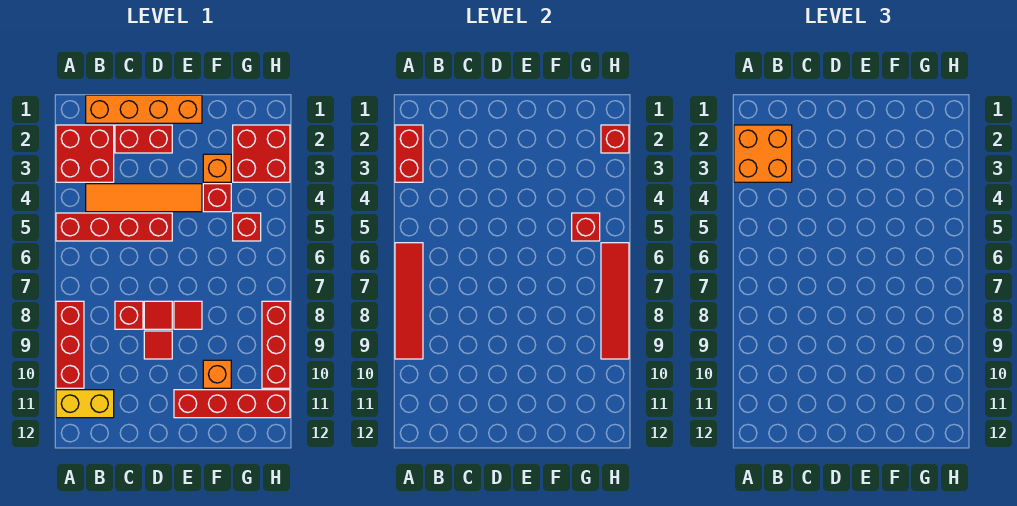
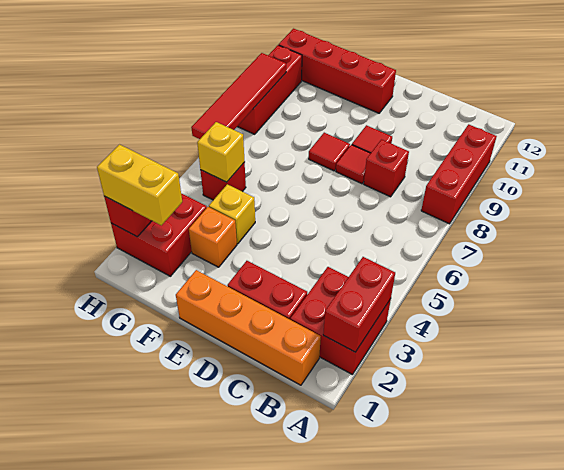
orange 2x2 brick [734,125,792,182] -> none
red 1x4 brick [56,213,172,241] -> none
red 1x4 tile [395,243,423,359] -> none
yellow 1x2 brick [56,390,114,418] -> yellow 1x2 brick moved to [97,145,182,225]
orange 1x4 tile [86,184,202,212] -> none
red 1x1 brick [203,184,231,212] -> yellow 1x1 brick [209,184,255,244]
orange 1x1 brick [203,360,231,388] -> none
red 1x1 brick [572,213,600,241] -> yellow 1x1 brick [197,122,245,182]

